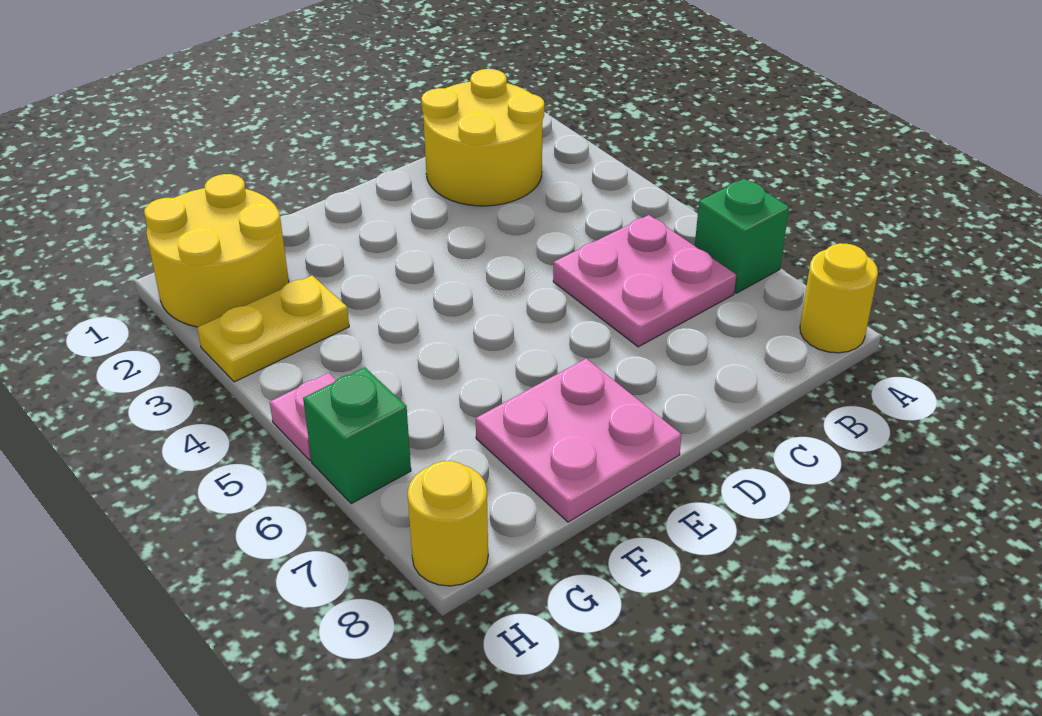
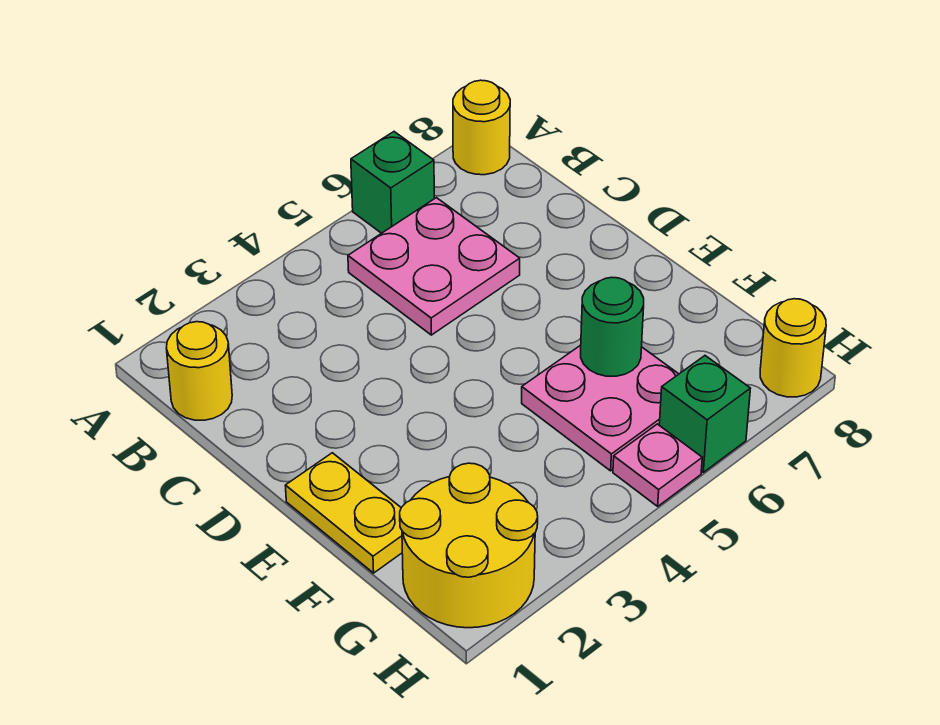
yellow 2x2 round brick [421,69,545,206] -> yellow 1x1 round brick [166,322,232,420]
pink 2x2 plate [476,358,682,522] -> pink 2x2 plate moved to [522,345,678,471]
none -> green 1x1 round brick [581,277,644,376]
yellow 1x2 plate [197,275,349,382] -> yellow 1x2 plate moved to [285,453,402,573]

